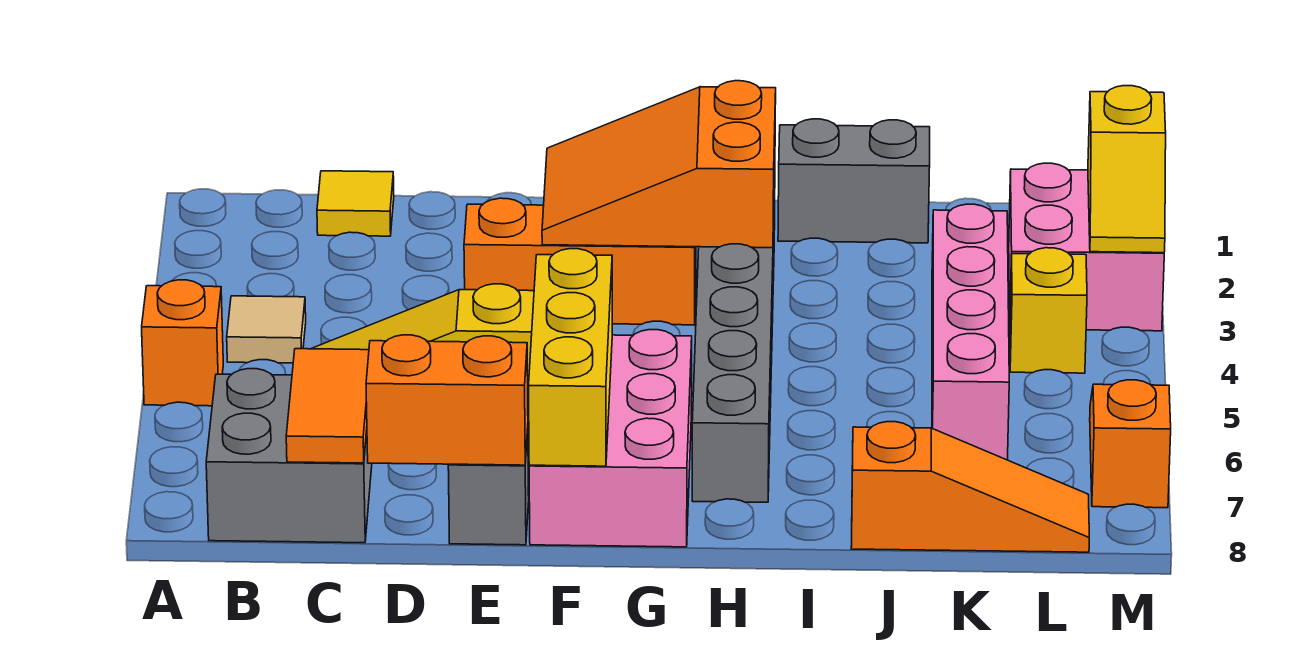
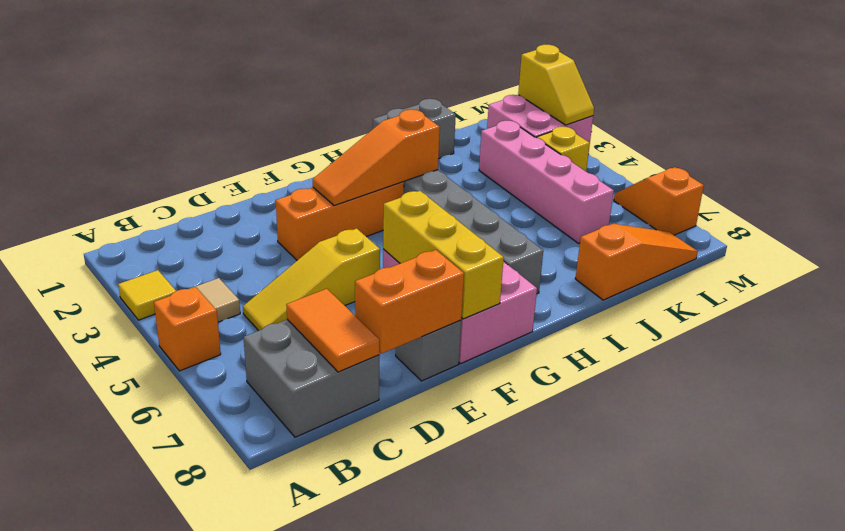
yellow 1x1 tile [317,171,394,236] -> yellow 1x1 tile moved to [118,270,176,320]
orange 2x3 slope [542,81,776,248] -> orange 1x3 slope [313,110,440,206]

